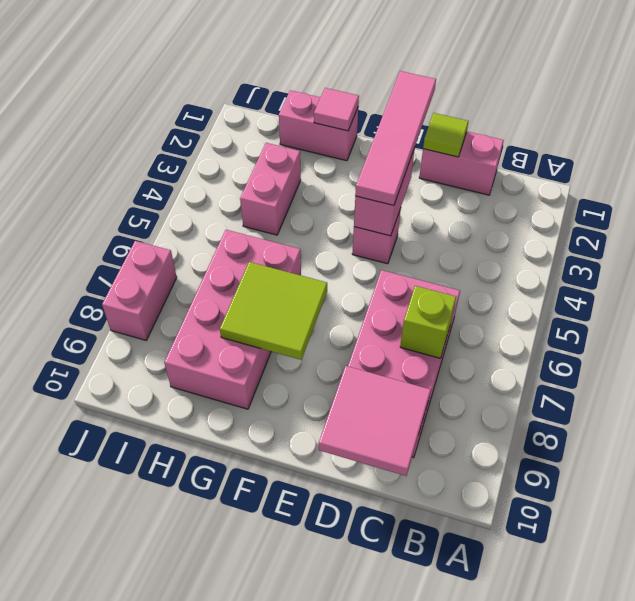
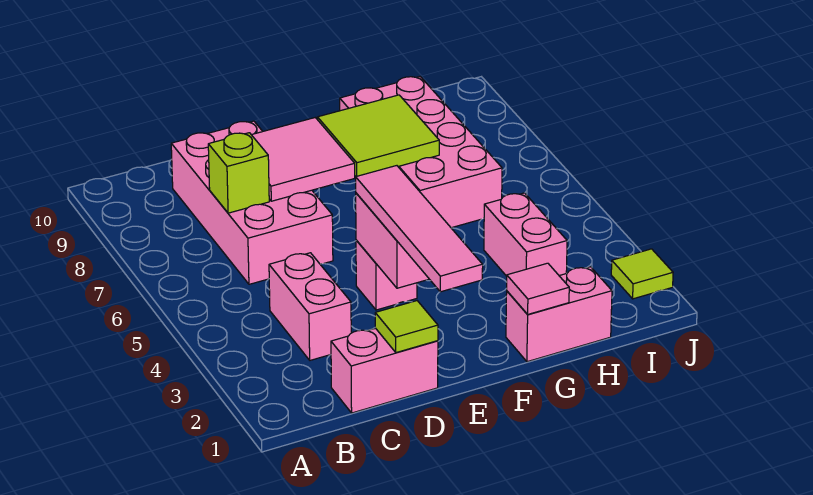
pink 2x2 tile [319,366,431,476] -> pink 2x2 tile moved to [252,118,355,201]
none -> lime 1x1 tile [611,249,673,299]
pink 1x2 brick [102,241,177,340] -> pink 1x2 brick moved to [269,253,351,360]

